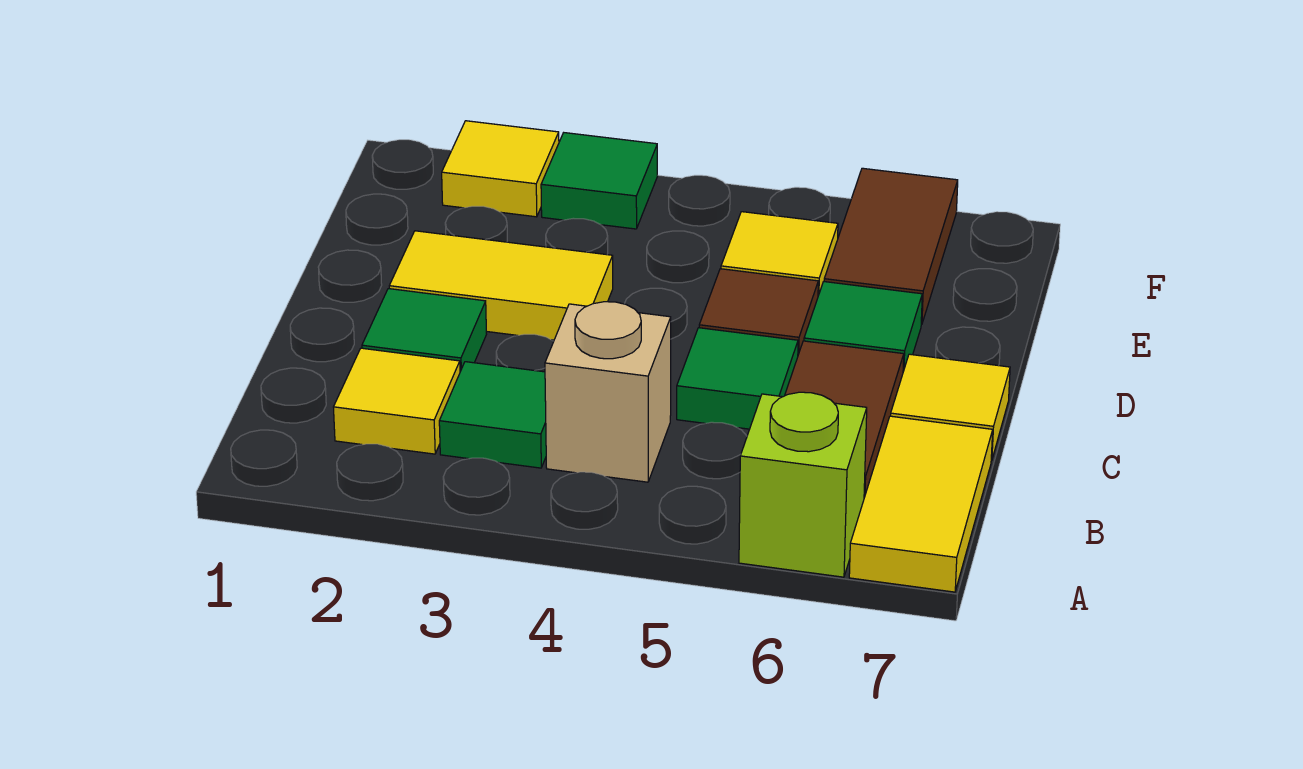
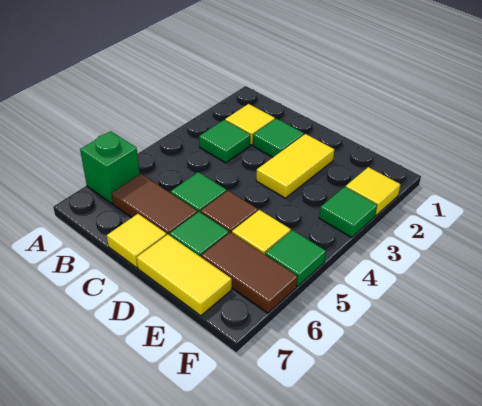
lime 1x1 brick [739,392,867,577] -> green 1x1 brick [80,131,140,204]
yellow 1x2 tile [849,416,993,592] -> yellow 1x2 tile moved to [136,234,232,316]
tan 1x1 brick [545,302,671,482] -> none
none -> green 1x1 tile [265,230,326,286]

